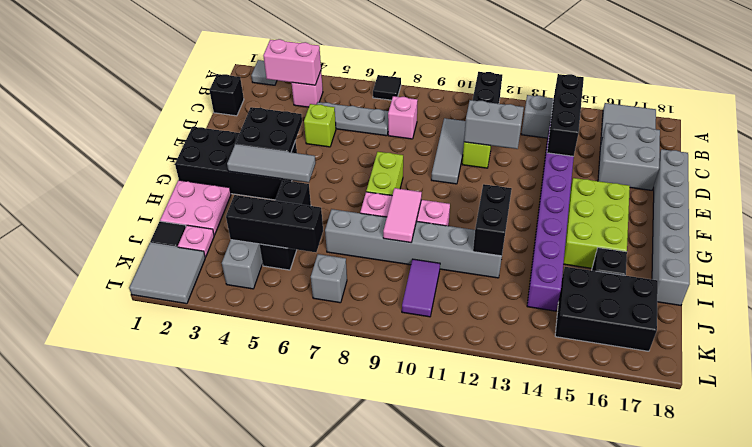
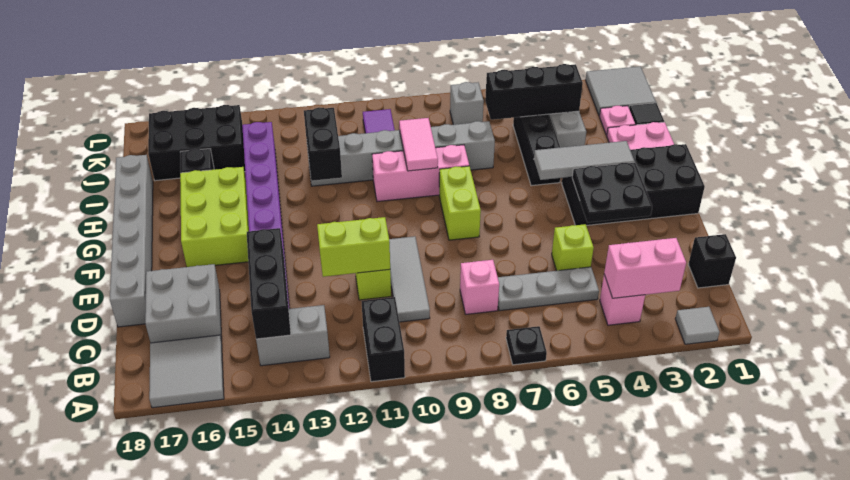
black 1x1 tile [373,75,401,100] -> black 1x1 plate [506,326,547,365]
grey 1x2 brick [464,100,524,149] -> lime 1x2 brick [317,217,390,277]

